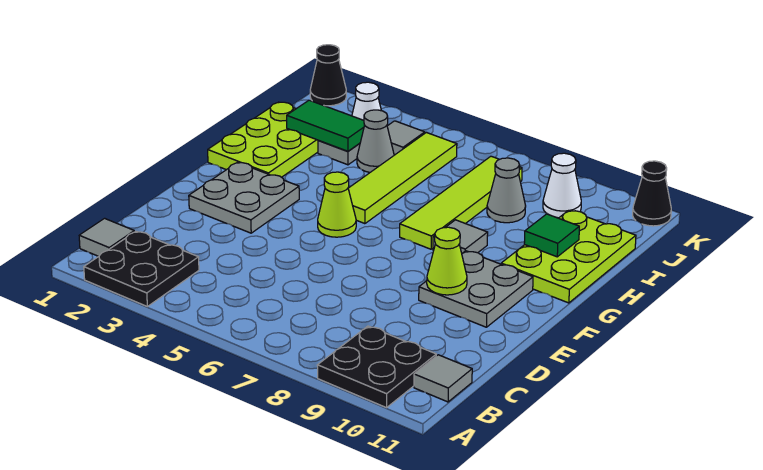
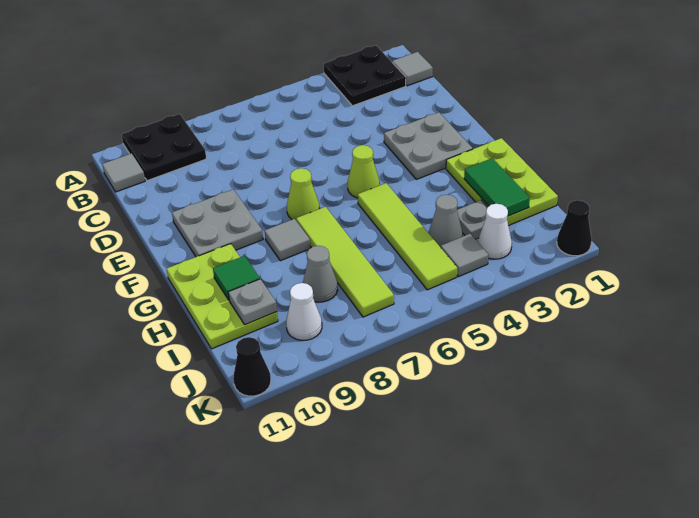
lime 1x1 cone [427,227,467,295] -> lime 1x1 cone moved to [287,168,320,220]
green 1x2 tile [287,100,365,151] -> green 1x2 tile turned to [464,158,530,216]
none -> grey 1x1 plate [228,279,277,325]

